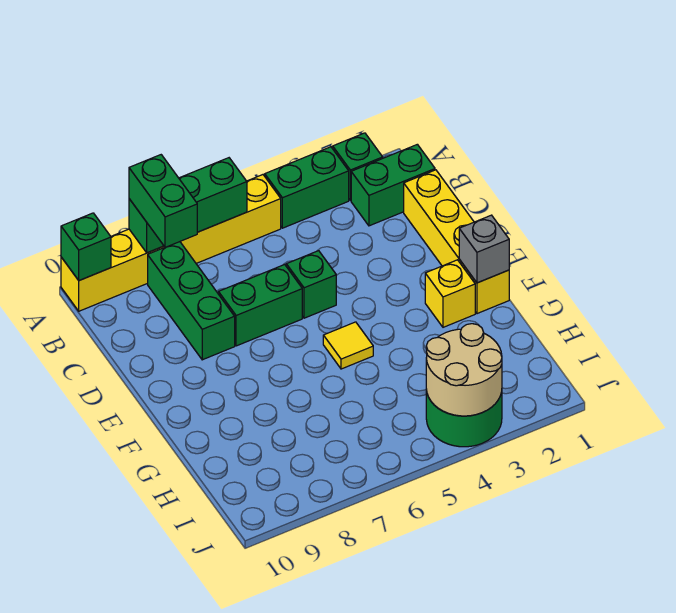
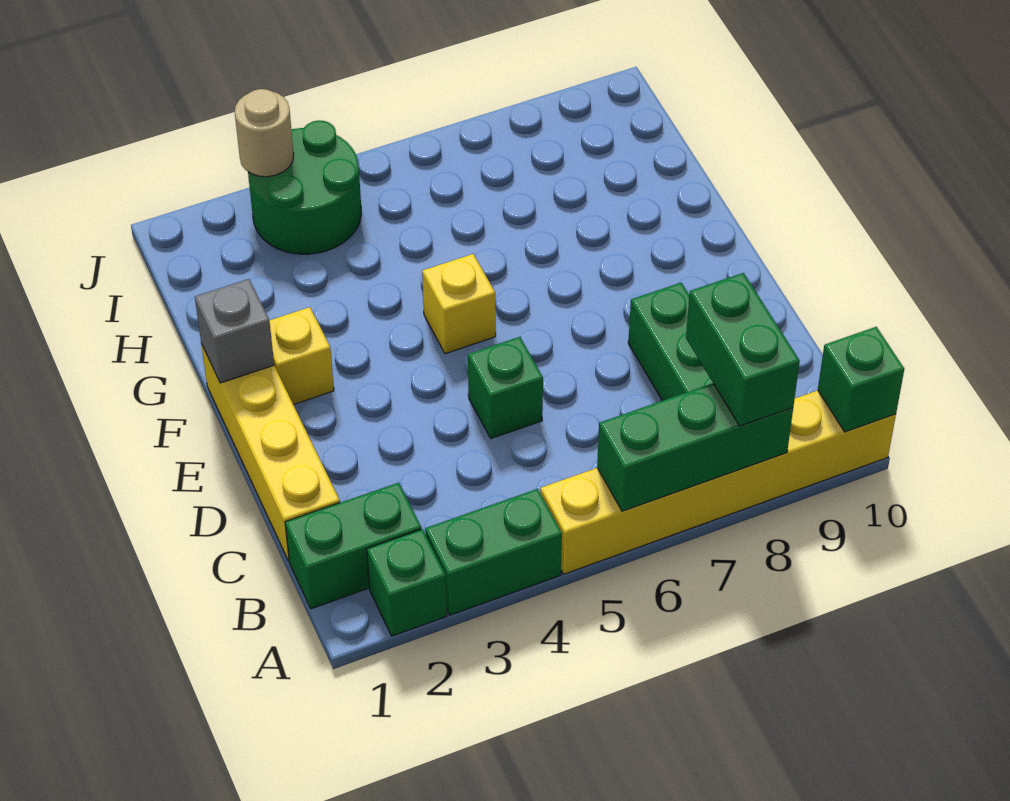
green 1x2 brick [219,265,302,346] -> none
yellow 1x1 tile [323,322,373,369] -> yellow 1x1 brick [422,254,496,354]
tan 2x2 round brick [426,324,502,416] -> tan 1x1 round brick [235,89,294,177]

